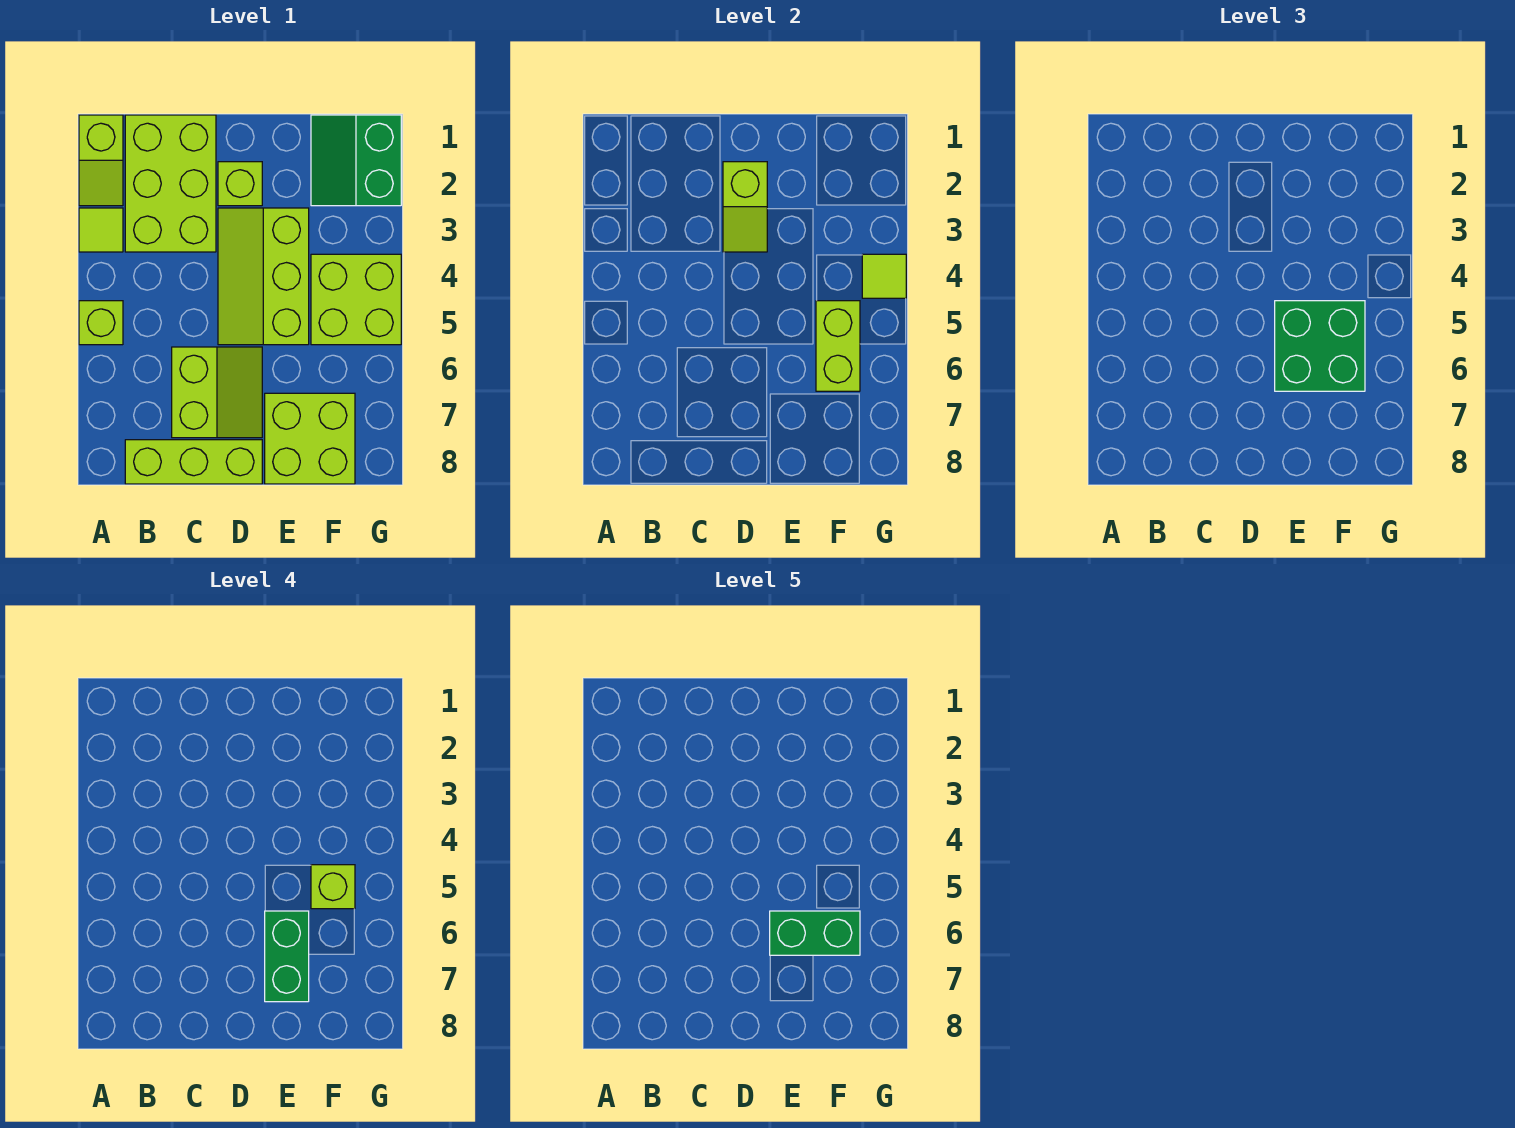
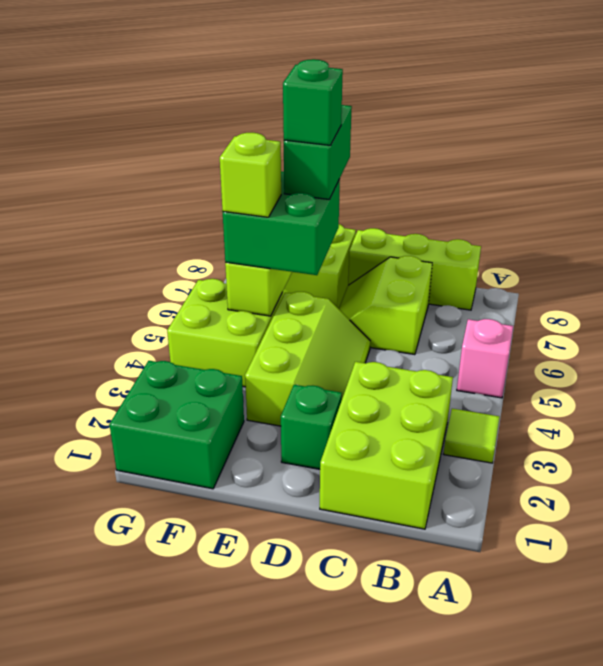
lime 1x2 slope [79,115,123,206] -> none
lime 1x1 brick [79,301,123,345] -> pink 1x1 brick [457,319,513,398]
lime 1x1 brick [218,162,262,206] -> green 1x1 brick [281,385,342,469]
lime 1x2 slope [723,162,767,252] -> none
green 1x2 brick [770,911,860,955] -> green 1x1 brick [283,59,343,145]
green 2x2 slope [311,115,401,206] -> green 2x2 brick [109,361,244,489]
lime 1x1 tile [862,254,906,298] -> none

